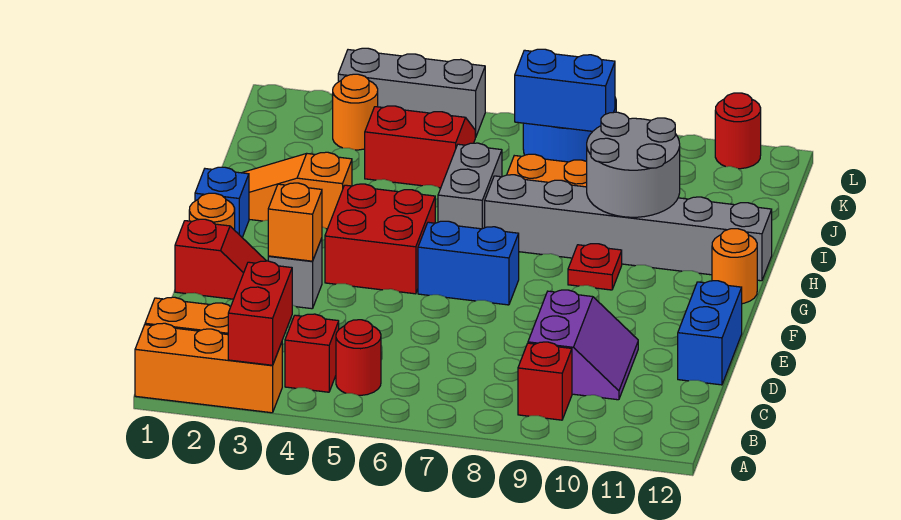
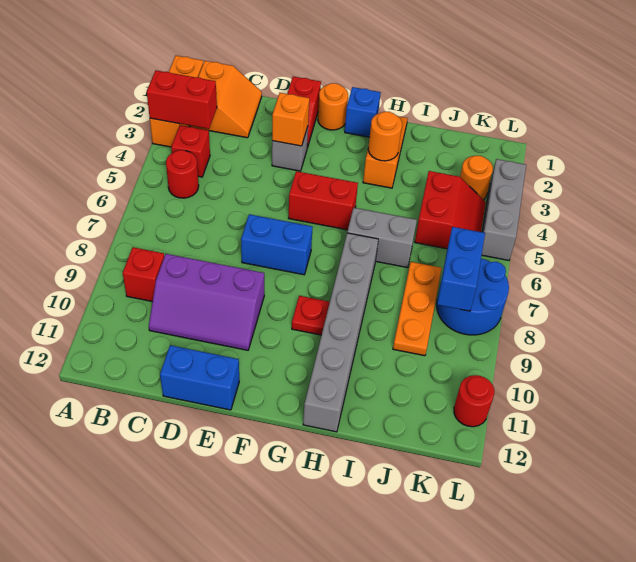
purple 2x2 slope [528,290,638,400] -> purple 2x3 slope [149,254,264,350]
red 2x2 brick [325,184,435,294] -> red 1x2 brick [289,171,358,230]
blue 1x2 brick [418,221,519,305] -> blue 1x2 brick turned to [241,214,313,275]
orange 1x1 round brick [712,229,757,304] -> orange 1x1 round brick moved to [368,112,402,161]
grey 2x2 round brick [587,112,680,217] -> none

